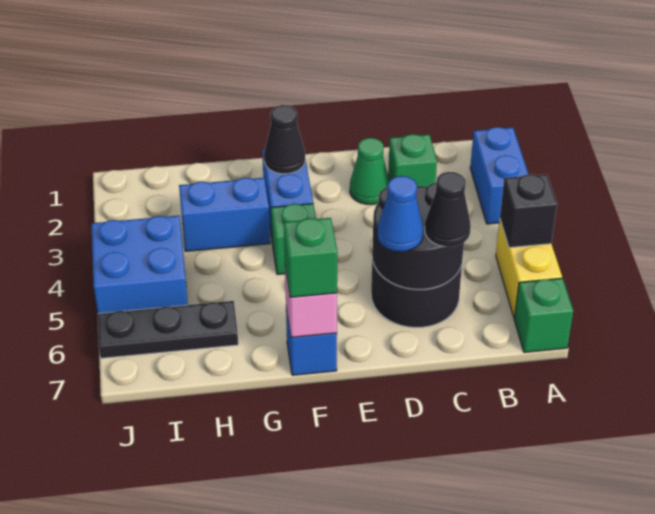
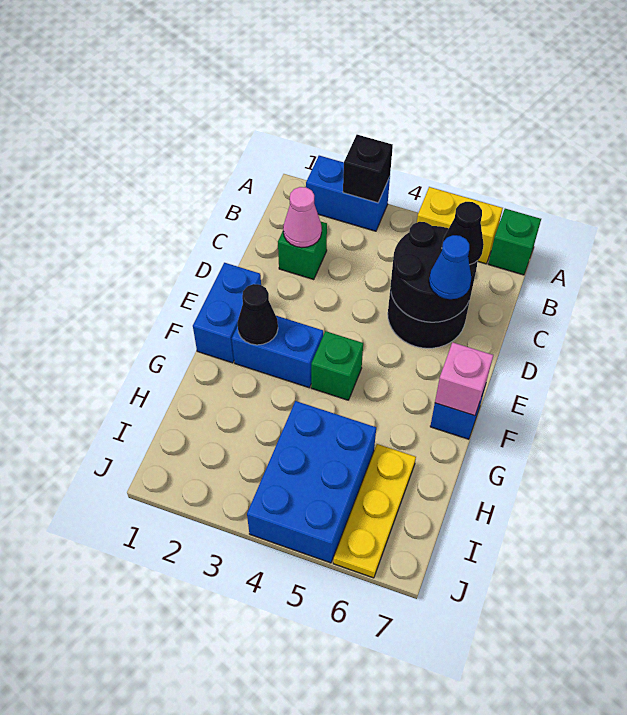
black 1x1 brick [500,174,557,248] -> black 1x1 brick moved to [343,135,393,203]
none -> pink 1x1 cone [283,187,322,248]
green 1x1 cone [350,138,389,204] -> none
green 1x1 brick [284,218,337,297] -> none
blue 1x2 brick [179,178,270,251] -> blue 1x2 brick moved to [193,263,261,363]
black 1x3 plate [98,301,238,358] -> yellow 1x3 plate [333,444,416,578]
blue 2x2 brick [91,216,188,313] -> blue 2x3 brick [247,401,376,563]

